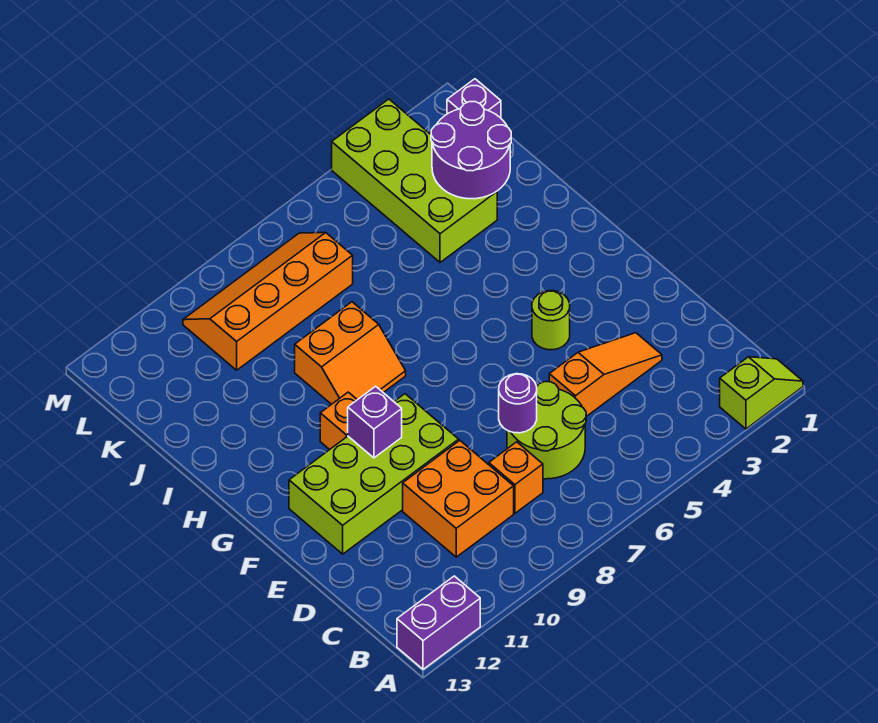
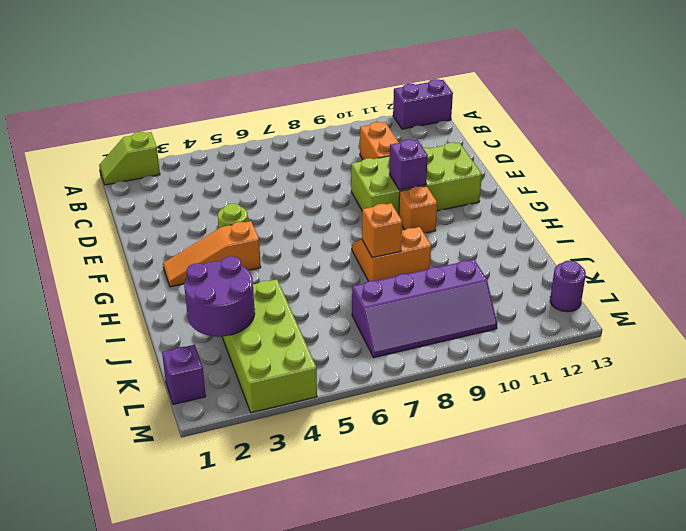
lime 2x2 round brick [507,382,586,479] -> none
orange 1x1 brick [489,442,543,513] -> orange 1x1 brick moved to [362,203,402,258]
orange 2x2 brick [403,441,514,557] -> orange 1x2 brick [360,122,399,160]
orange 1x3 slope [549,333,662,417] -> orange 1x3 slope moved to [163,221,261,287]
purple 1x1 round brick [499,374,537,433] -> purple 1x1 round brick moved to [550,261,586,312]
orange 2x4 slope [183,233,353,370] -> purple 2x4 slope [352,259,497,358]

